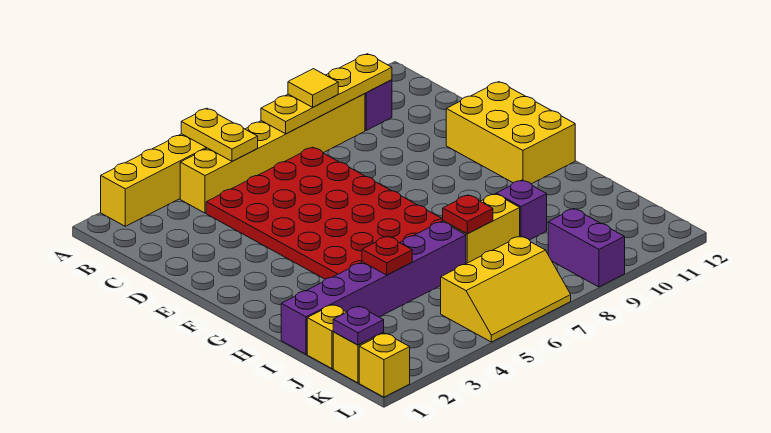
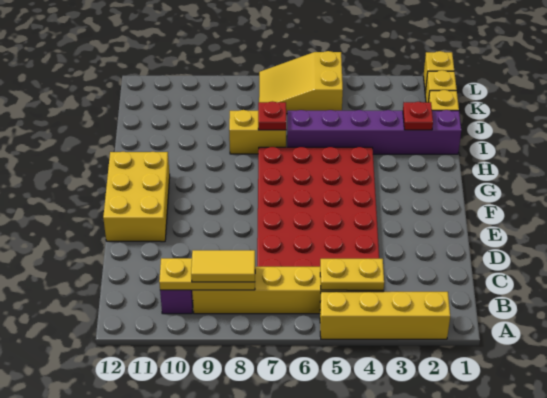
yellow 1x2 plate [181,108,258,161] -> yellow 1x2 plate turned to [320,259,384,290]
yellow 1x4 plate [261,54,392,134] -> yellow 1x3 plate [159,258,255,290]
yellow 1x1 tile [288,69,338,107] -> yellow 1x2 tile [191,250,255,282]
red 1x1 plate [362,236,412,275] -> red 1x1 plate moved to [403,102,433,130]
purple 1x1 brick [496,180,547,240] -> none
purple 1x1 plate [333,306,384,345] -> none
yellow 2x3 slope [441,236,571,342] -> yellow 2x3 slope turned to [259,51,343,114]
purple 1x2 brick [548,209,625,287] -> none

